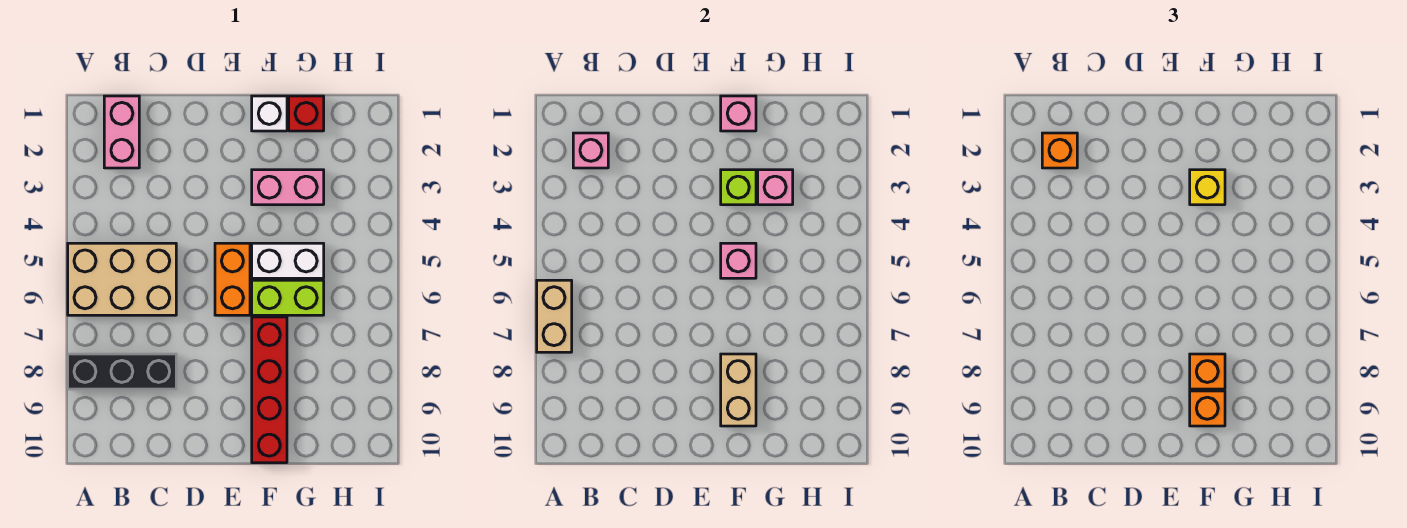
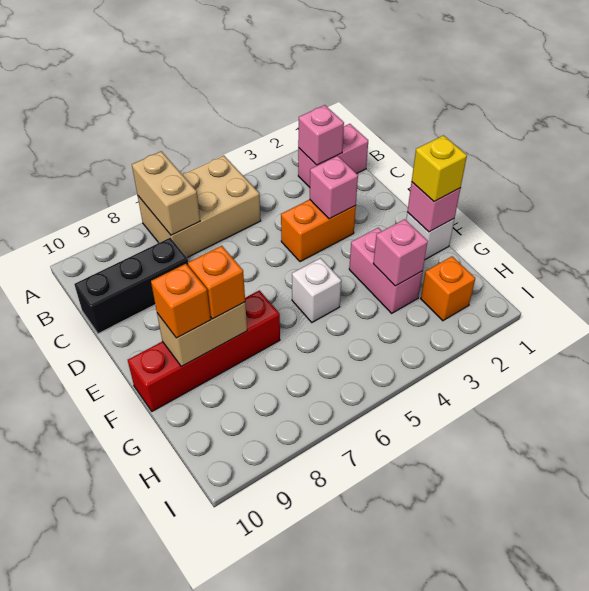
tan 2x3 brick [68,243,176,315] -> tan 2x3 brick turned to [138,156,261,258]
tan 1x2 brick [537,280,572,352] -> tan 1x2 brick turned to [132,151,200,235]
black 1x3 brick [68,354,176,389] -> black 1x3 brick turned to [74,238,188,334]
orange 1x1 brick [1042,133,1077,168] -> orange 1x1 brick moved to [421,257,475,321]
orange 1x2 brick [215,243,250,315] -> orange 1x2 brick moved to [281,200,356,262]
lime 1x1 brick [721,170,756,205] -> none
yellow 1x1 brick [1190,170,1225,205] -> yellow 1x1 brick moved to [412,135,467,202]
white 1x2 brick [252,243,324,278] -> white 1x1 brick [292,258,341,322]
pink 1x1 brick [721,243,756,278] -> pink 1x1 brick moved to [310,156,358,219]
lime 1x2 brick [252,280,324,315] -> none
red 1x1 brick [289,96,324,131] -> none

